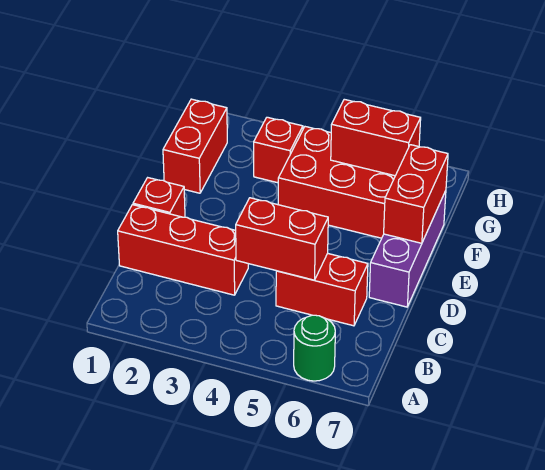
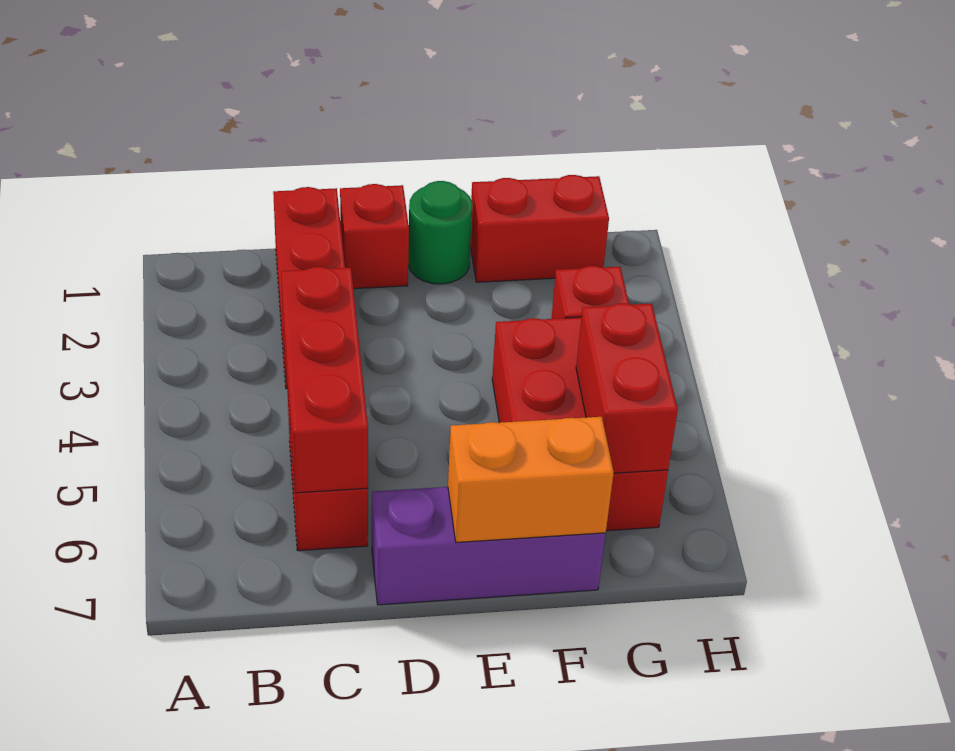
green 1x1 round brick [294,315,335,381] -> green 1x1 round brick moved to [408,181,473,284]
red 1x2 brick [236,198,328,280] -> red 1x3 brick [281,267,368,493]
red 1x2 brick [384,145,448,243] -> orange 1x2 brick [448,417,614,542]

